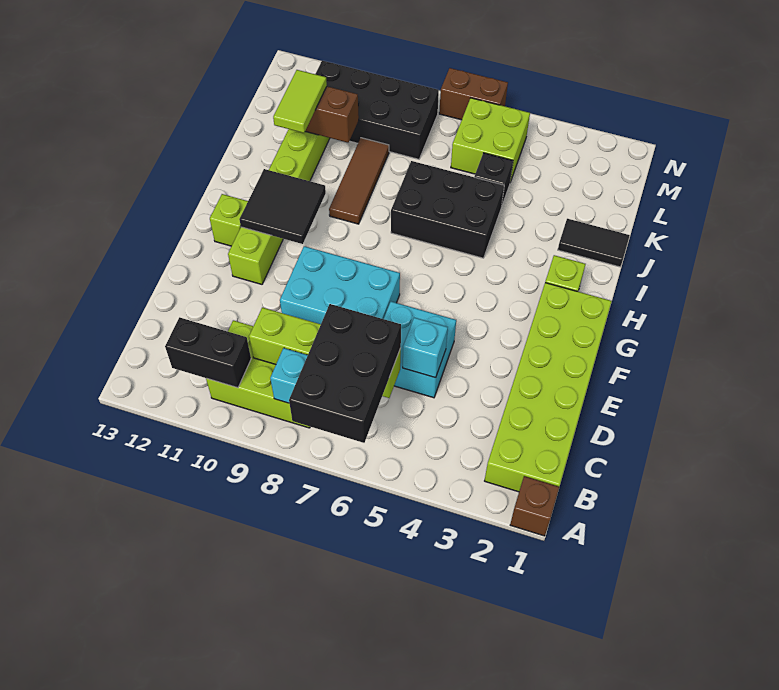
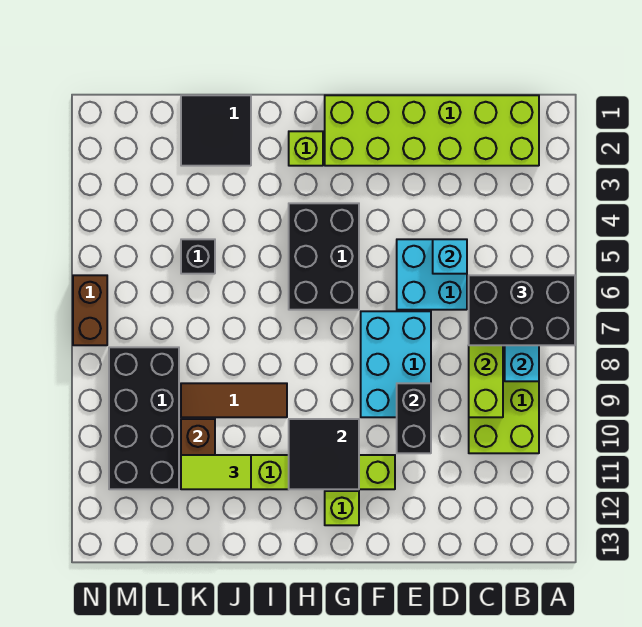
brown 1x1 brick [510,476,559,536] -> none
black 1x2 brick [165,317,251,388] -> black 1x2 brick moved to [397,383,431,453]
black 2x3 brick [391,161,504,258] -> black 2x3 brick moved to [289,203,359,310]
black 1x2 tile [558,219,630,267] -> black 2x2 tile [181,95,251,166]
lime 2x2 brick [451,98,530,182] -> none

